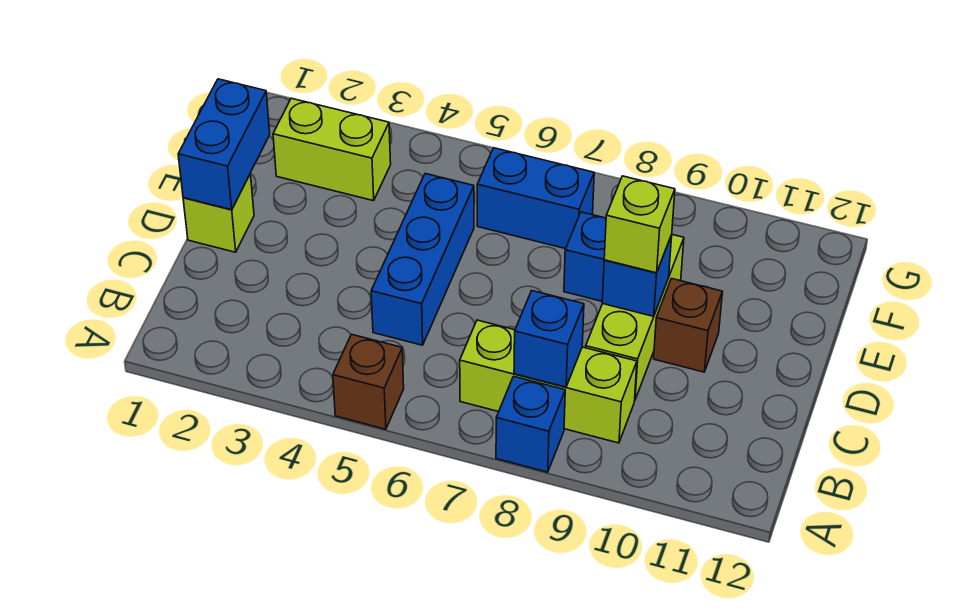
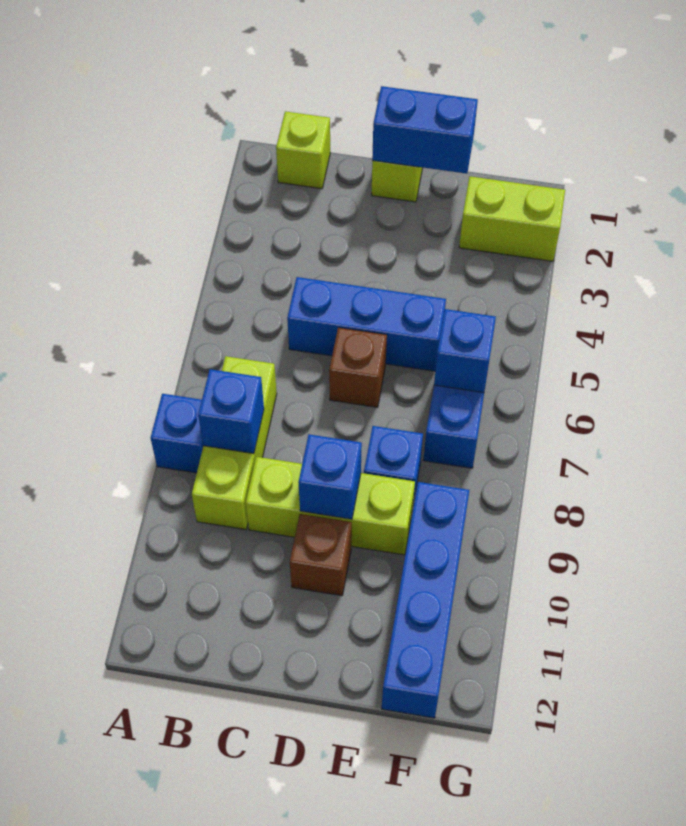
brown 1x1 brick [333,334,404,429] -> brown 1x1 brick moved to [329,327,387,407]
lime 1x1 brick [604,176,675,273] -> lime 1x1 brick moved to [276,111,330,189]
lime 1x2 brick [273,98,391,201] -> lime 1x2 brick turned to [459,176,565,261]
none -> blue 1x1 brick [434,309,496,393]
none -> blue 1x4 brick [382,482,469,718]

